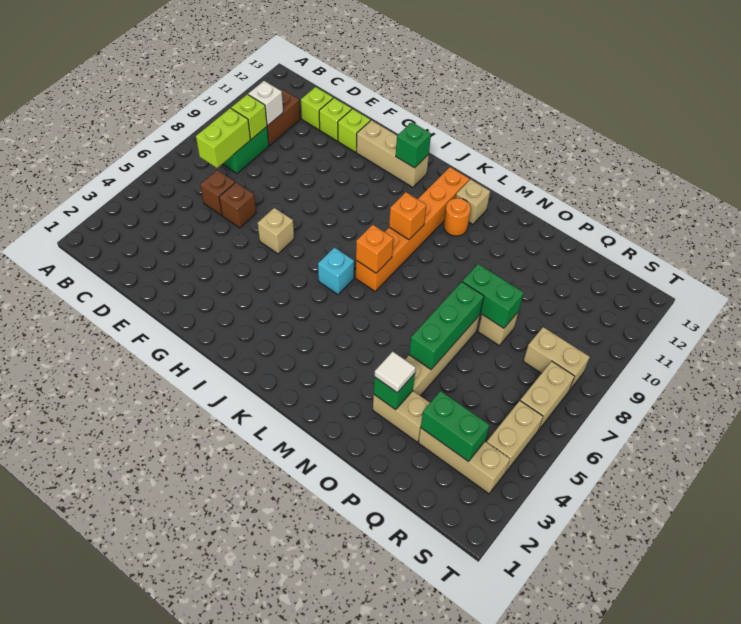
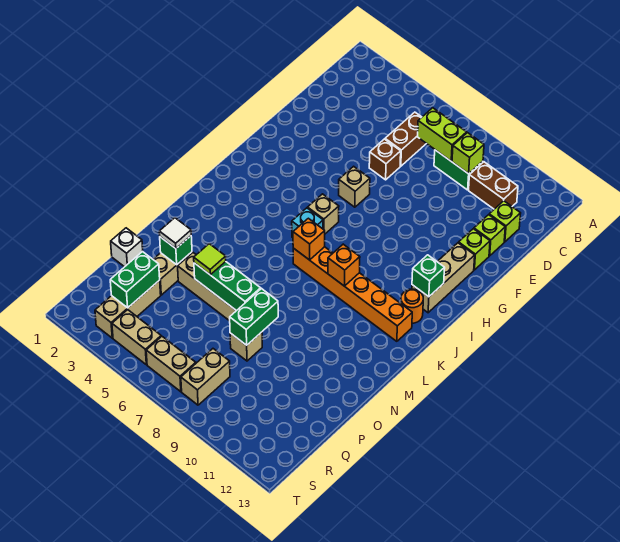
white 1x1 brick [248,81,283,125] -> white 1x1 brick moved to [111,228,143,267]
brown 1x1 brick [200,170,235,215] -> brown 1x2 brick [385,112,426,166]
orange 1x1 round brick [444,198,471,236] -> orange 1x1 round brick moved to [401,289,423,323]
tan 1x1 brick [456,179,490,224] -> tan 1x1 brick moved to [308,194,339,234]
none -> lime 1x1 tile [194,244,226,275]

